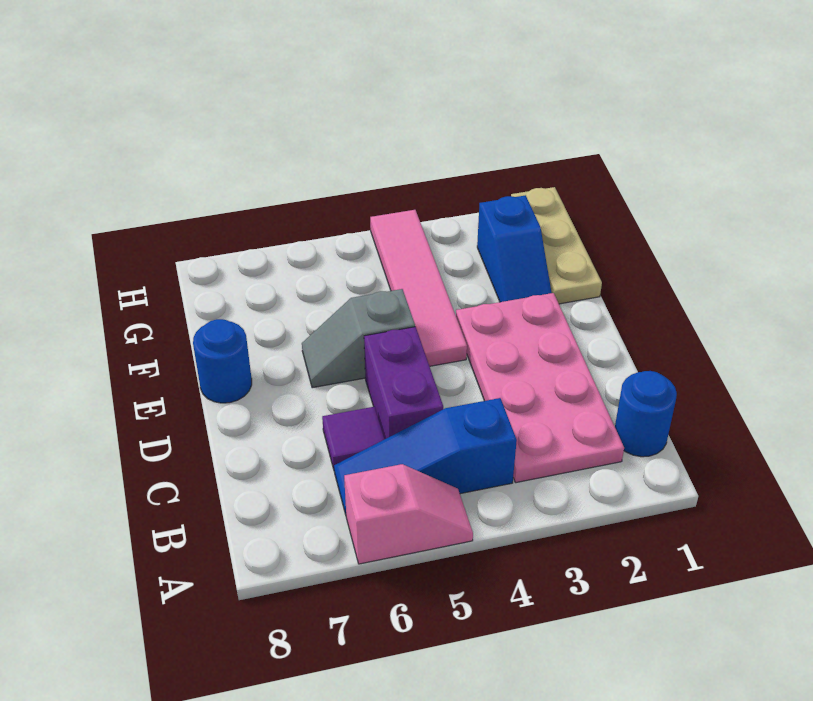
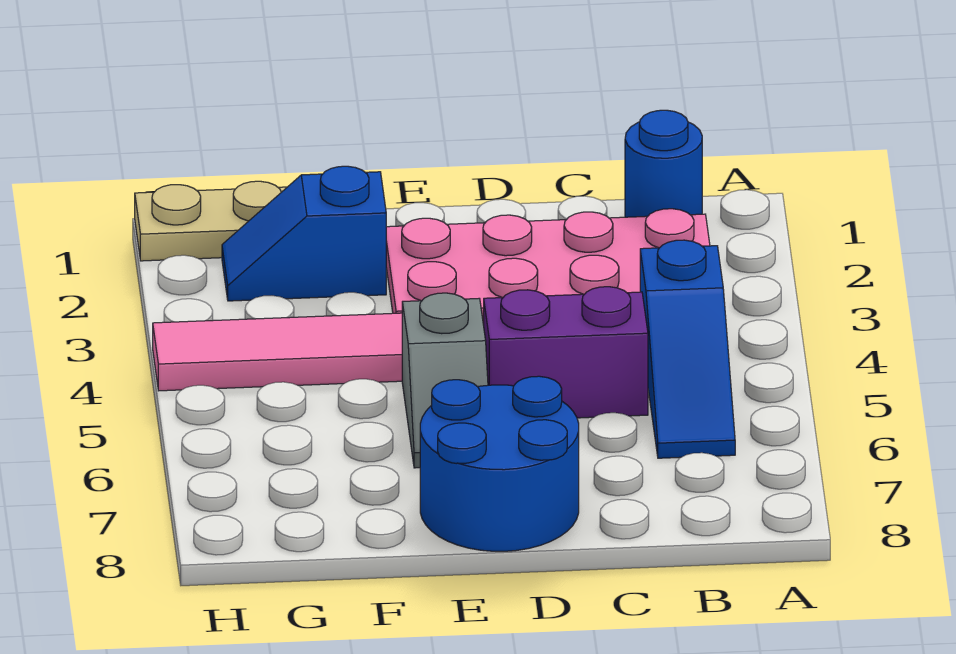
pink 1x2 slope [344,464,473,564] -> none
purple 1x1 tile [322,407,384,469] -> none
blue 1x1 round brick [193,319,252,403] -> blue 2x2 round brick [420,376,579,551]
blue 1x2 slope [477,195,552,302] -> blue 1x2 slope turned to [222,166,386,301]

